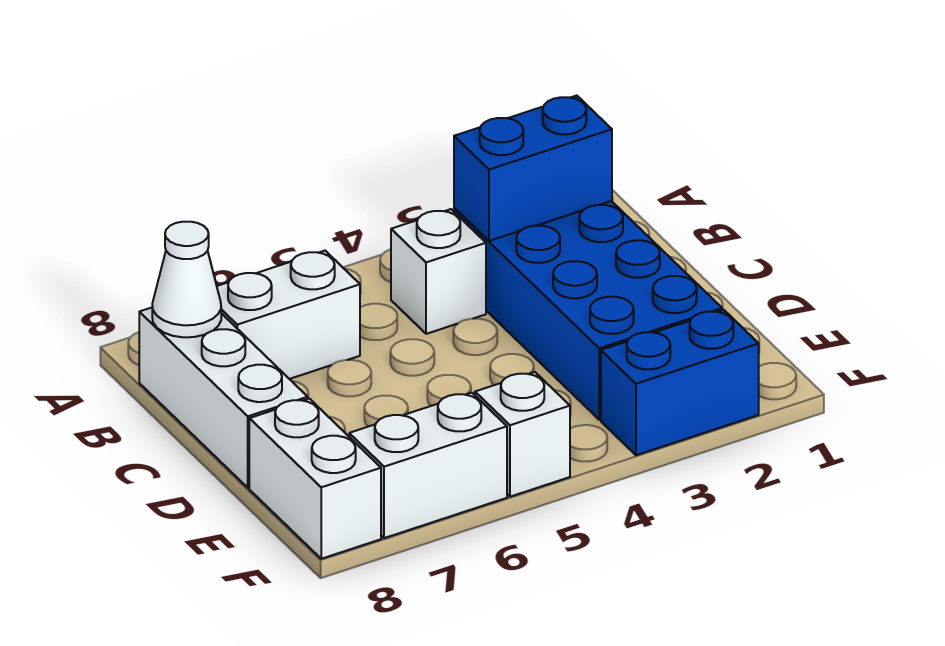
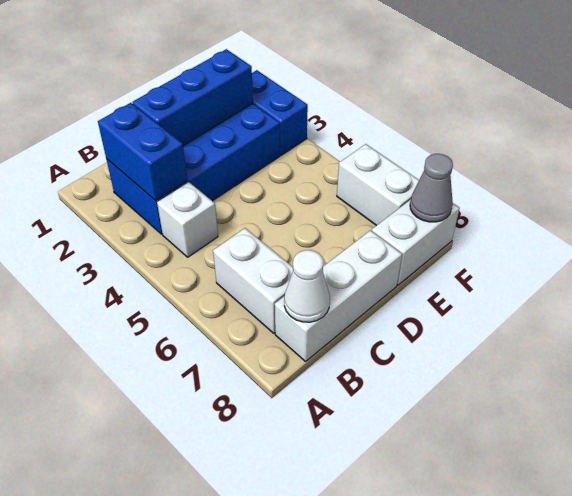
none -> blue 1x3 brick [133,49,253,146]
white 1x1 brick [475,372,570,497] -> none
none -> grey 1x1 cone [410,154,453,222]

